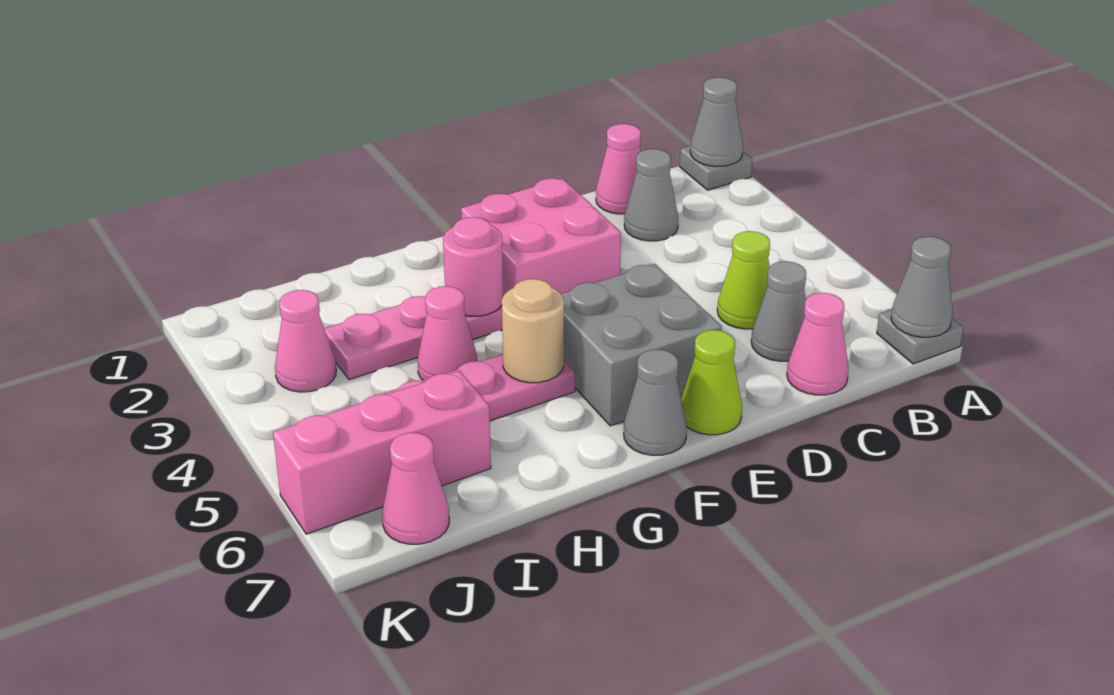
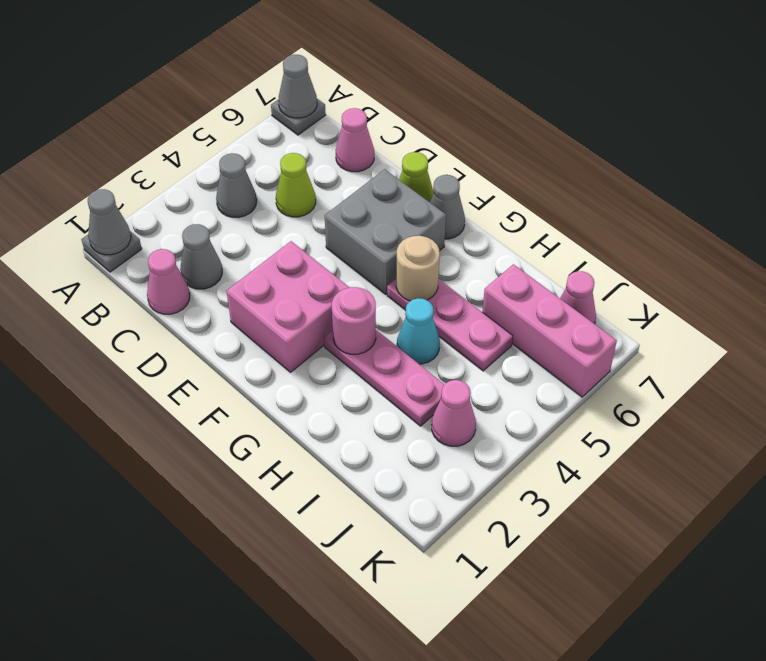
grey 1x1 cone [751,261,806,361] -> grey 1x1 cone moved to [216,153,257,217]
pink 1x1 cone [418,286,477,380] -> cyan 1x1 cone [397,298,440,364]

